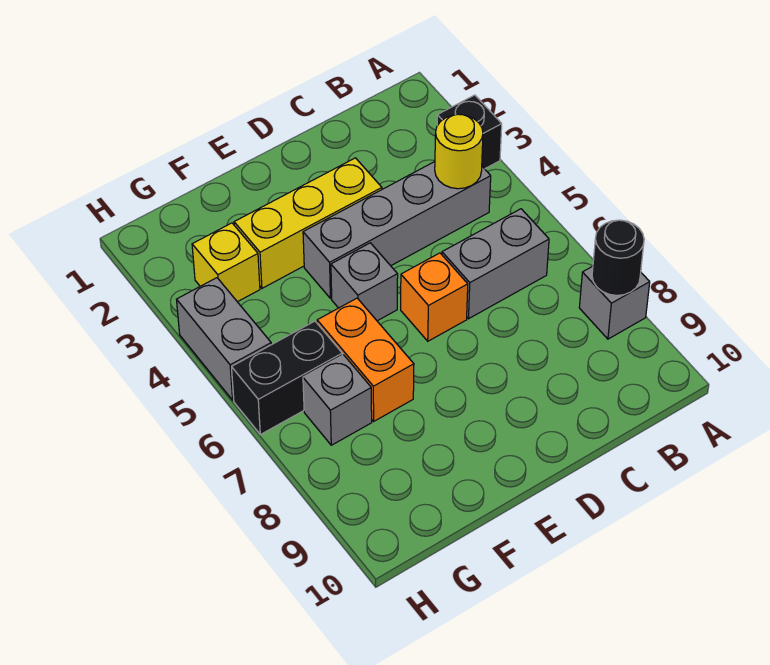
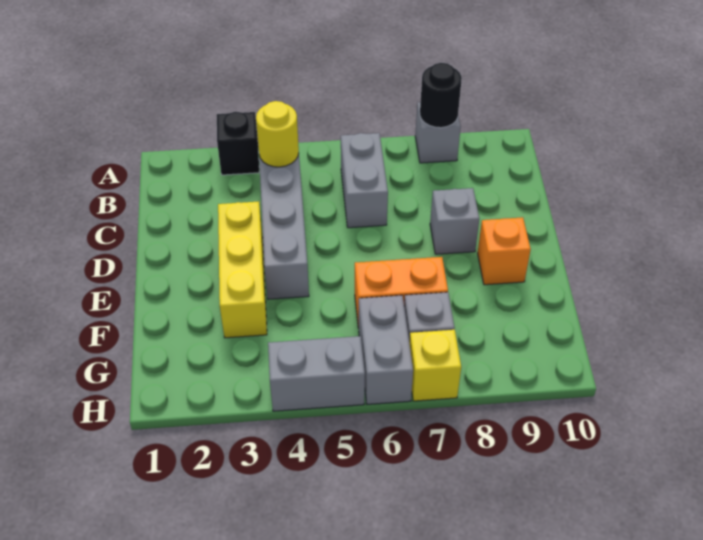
orange 1x1 brick [401,253,468,341] -> orange 1x1 brick moved to [478,217,531,285]
grey 1x1 brick [331,243,398,321] -> grey 1x1 brick moved to [430,188,479,254]
yellow 1x1 brick [192,223,260,302] -> yellow 1x1 brick moved to [409,330,461,401]
black 1x2 brick [232,321,342,434] -> grey 1x2 brick [359,295,413,404]

